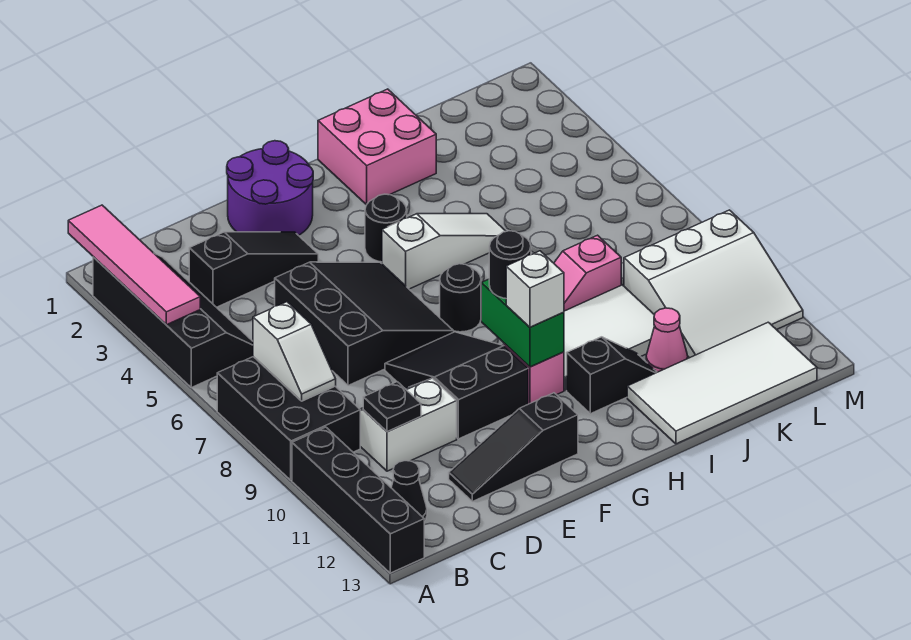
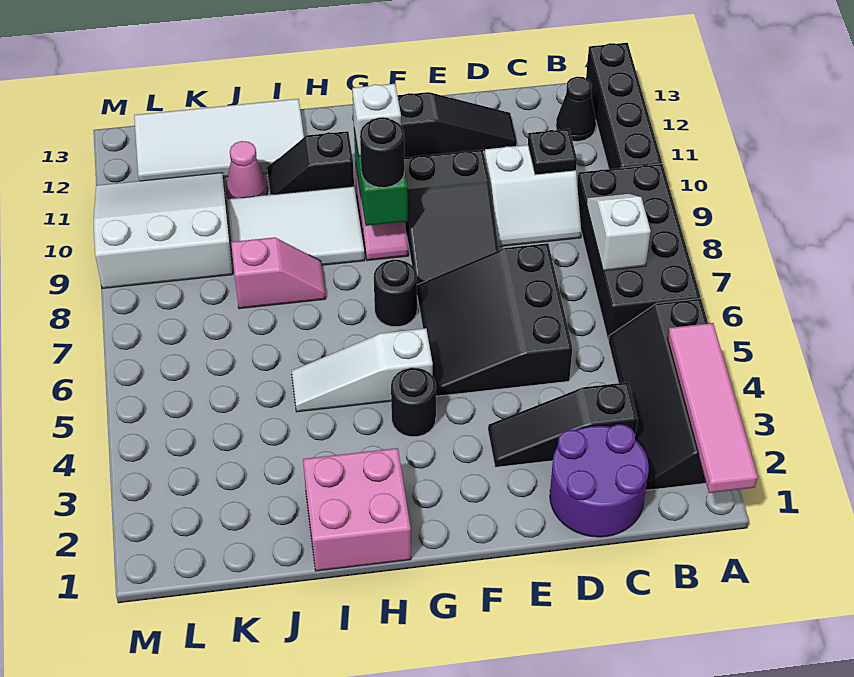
black 2x3 brick [217,357,360,480] -> black 2x4 brick [577,164,700,340]
purple 2x2 round brick [227,141,313,236] -> purple 2x2 round brick moved to [550,424,649,537]

